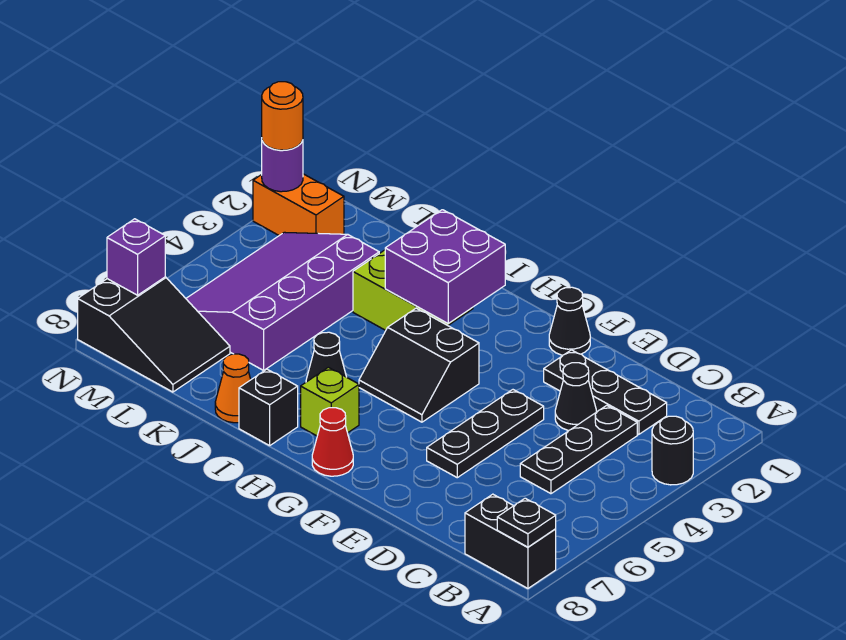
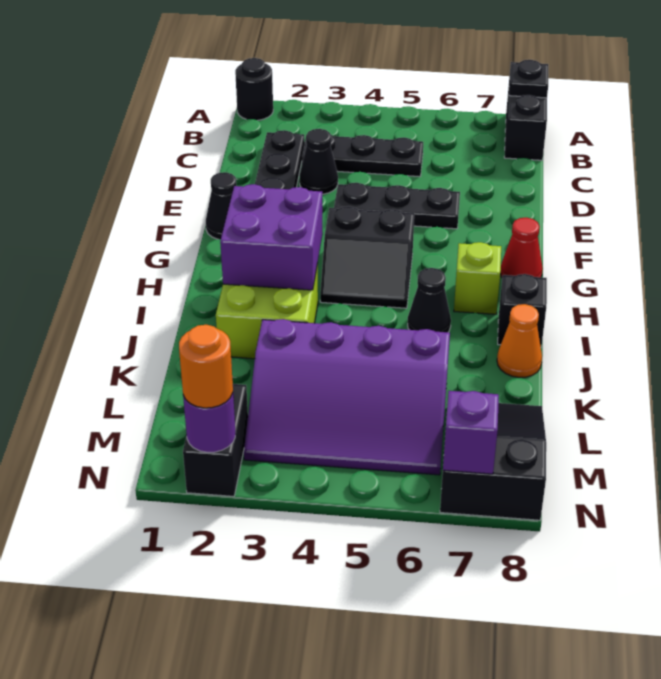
black 1x1 round brick [652,416,693,485] -> black 1x1 round brick moved to [235,58,273,120]
black 2x2 slope [359,308,479,422] -> black 2x2 slope turned to [320,206,414,308]
orange 1x2 brick [253,174,344,235] -> black 1x2 brick [183,384,248,496]

